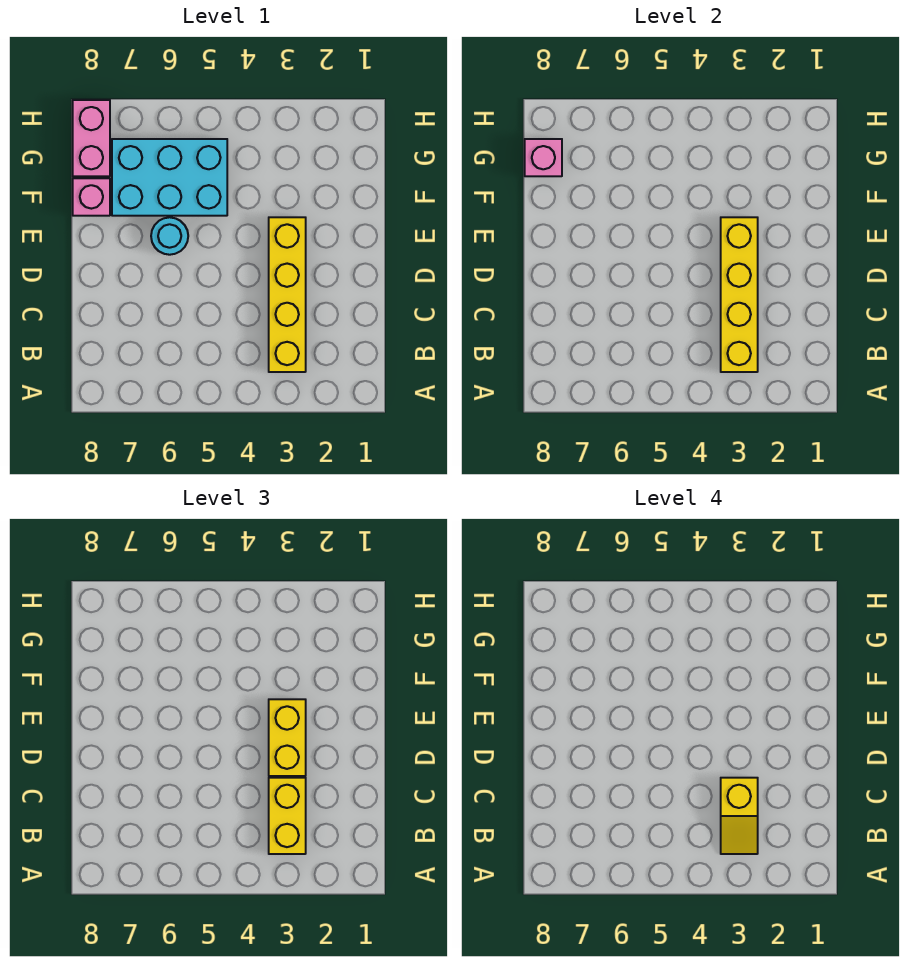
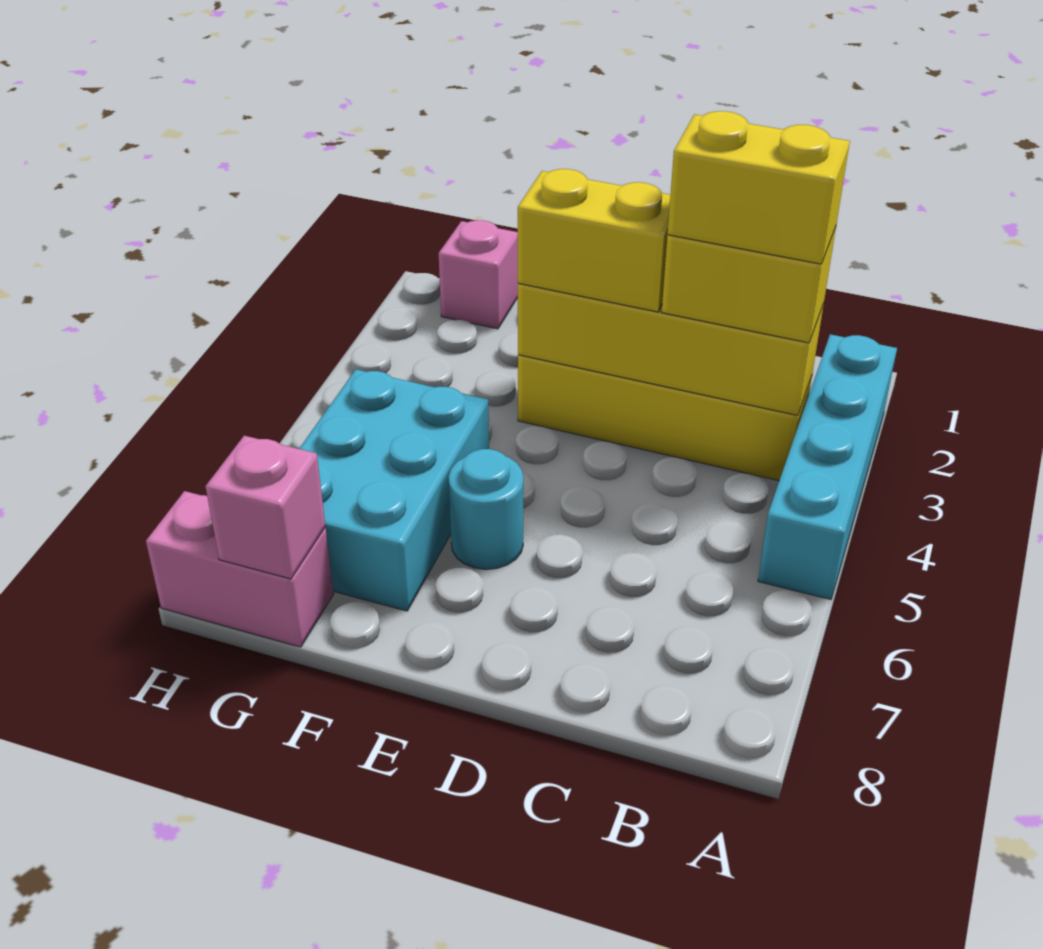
none -> cyan 1x4 brick [758,334,897,599]
yellow 1x2 slope [721,778,758,854] -> yellow 1x2 brick [668,111,850,264]
pink 1x1 brick [73,178,110,216] -> pink 1x1 brick moved to [439,220,518,329]

